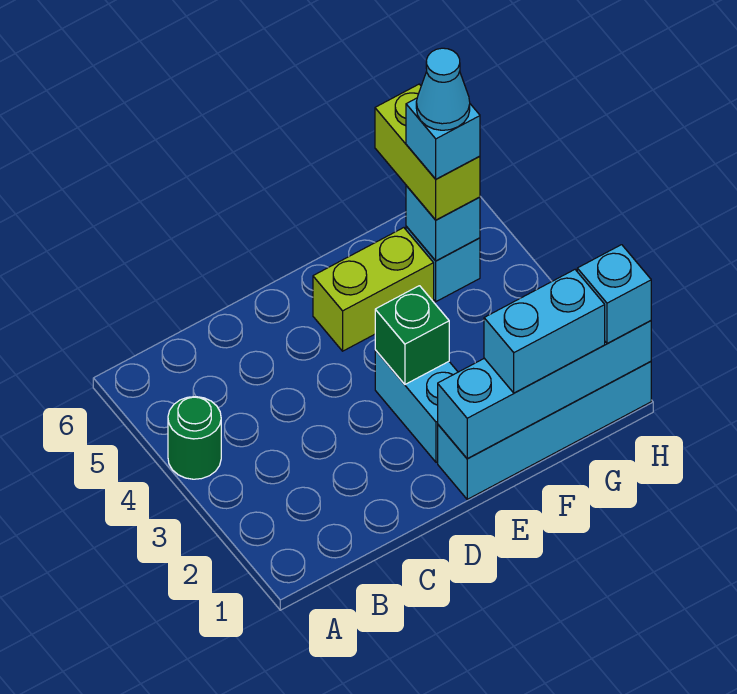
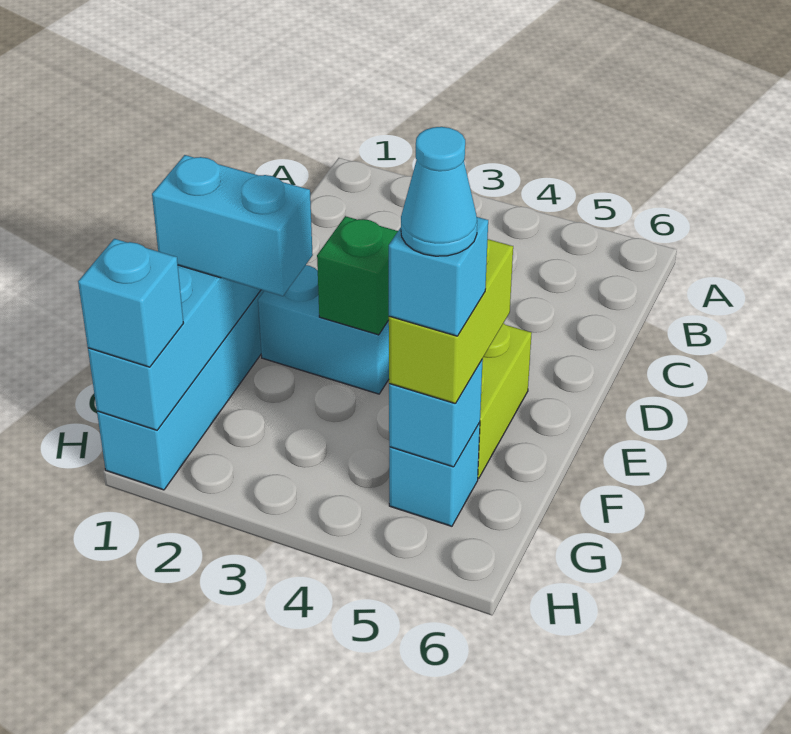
green 1x1 round brick [168,397,221,479] -> none
cyan 1x2 brick [484,270,605,393] -> cyan 1x2 brick turned to [152,155,313,296]
lime 1x2 brick [375,84,480,220] -> lime 1x2 brick turned to [388,239,513,404]

